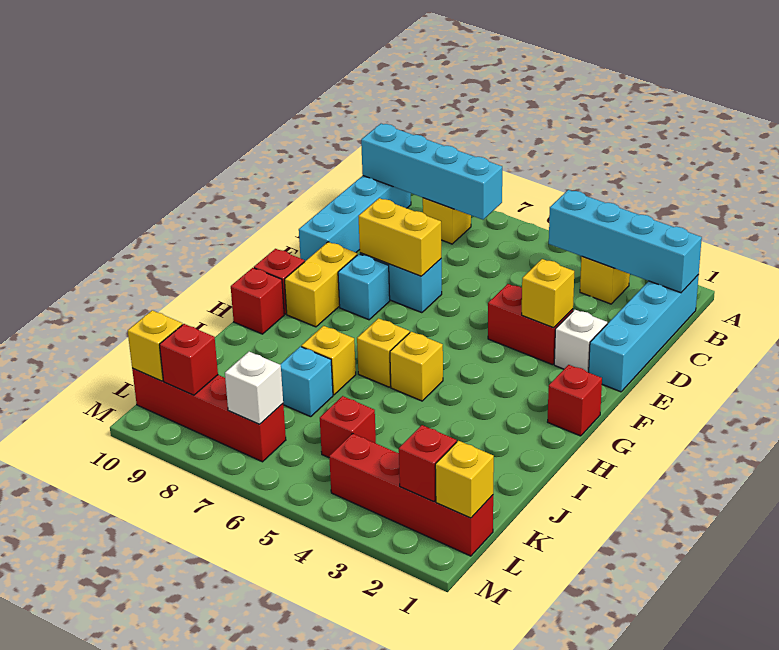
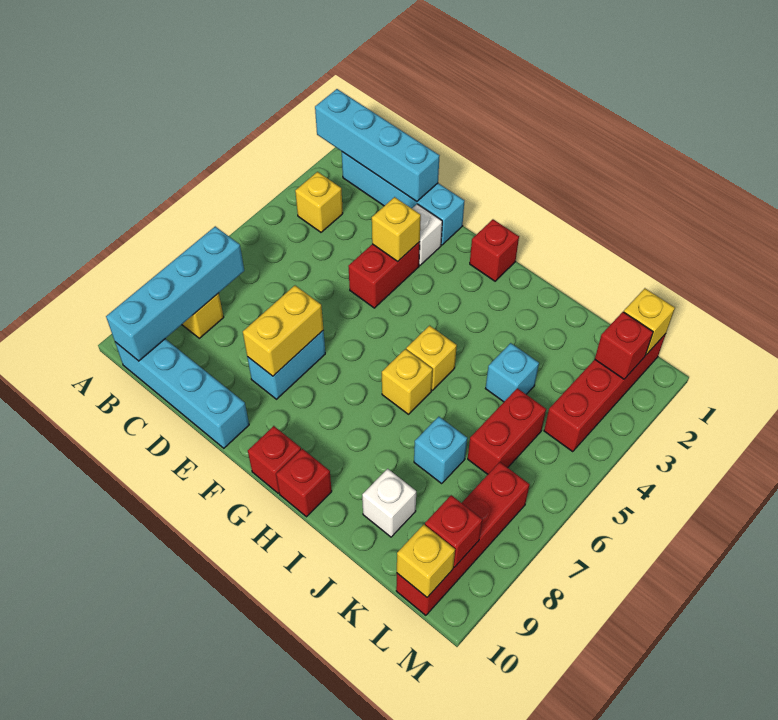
cyan 1x4 brick [549,190,702,293] -> cyan 1x4 brick turned to [315,89,440,202]
cyan 1x1 brick [338,254,390,320] -> cyan 1x1 brick moved to [486,343,539,402]
yellow 1x2 brick [285,242,357,327] -> none
yellow 1x1 brick [301,326,356,395] -> none
red 1x1 brick [320,396,376,458] -> red 1x2 brick [468,388,546,474]
white 1x1 brick [225,352,283,424] -> white 1x1 brick moved to [362,469,416,537]

